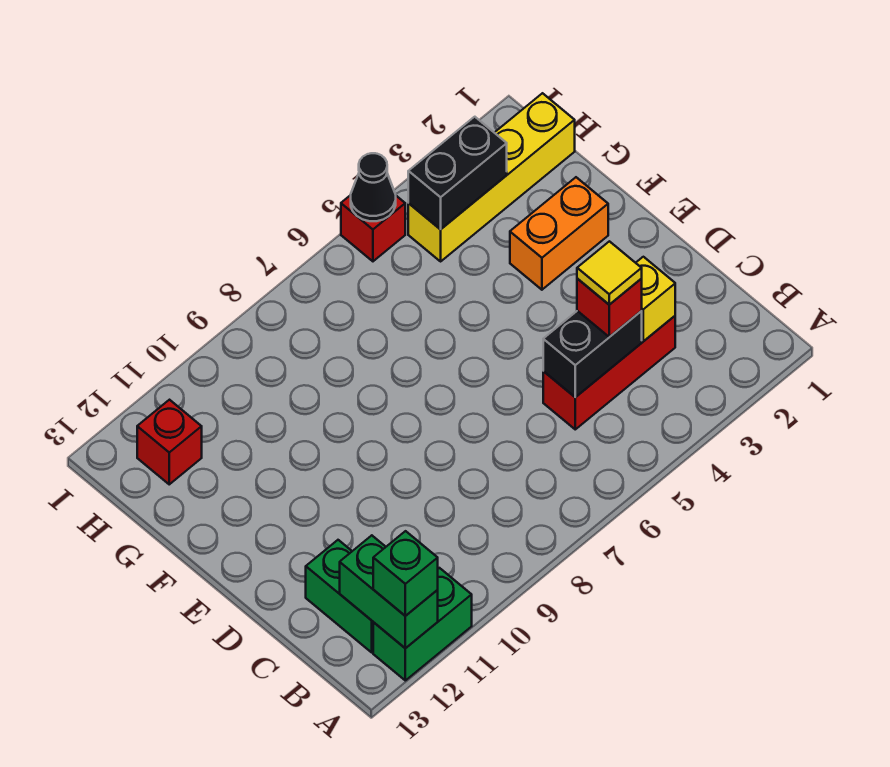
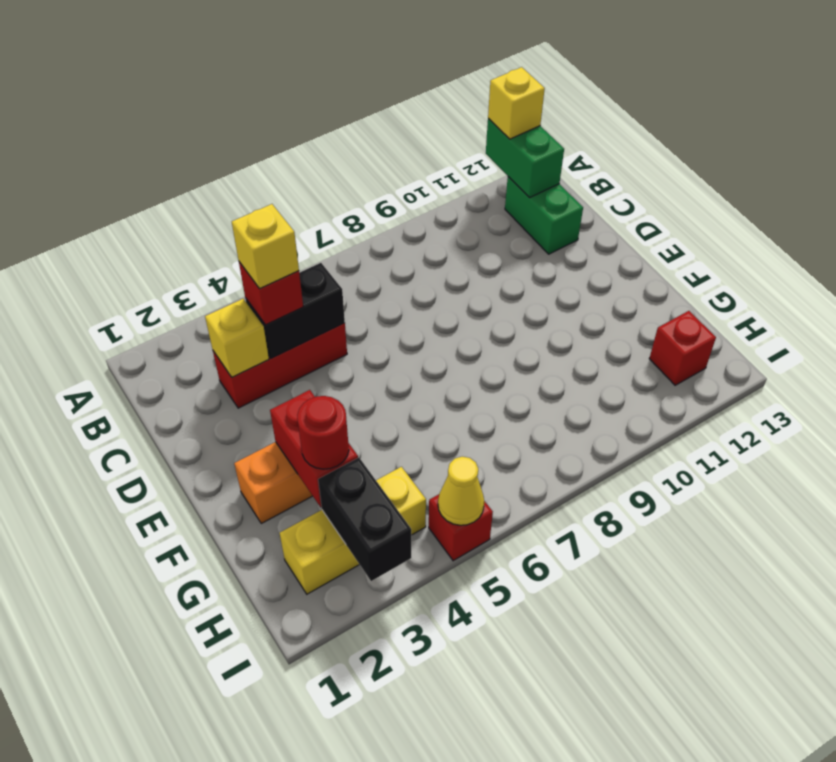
green 1x2 brick [373,568,472,680] -> none
green 1x1 brick [373,531,438,616] -> yellow 1x1 brick [488,67,545,139]
yellow 1x1 tile [577,241,642,305] -> yellow 1x1 brick [232,204,299,289]
none -> red 1x2 brick [270,390,358,507]
none -> red 1x1 round brick [297,396,349,469]
yellow 1x4 brick [408,93,575,261] -> yellow 1x3 brick [280,467,426,594]
black 1x2 brick [408,117,507,229] -> black 1x2 brick turned to [318,457,411,581]
black 1x1 cone [351,153,396,221] -> yellow 1x1 cone [438,457,484,525]

